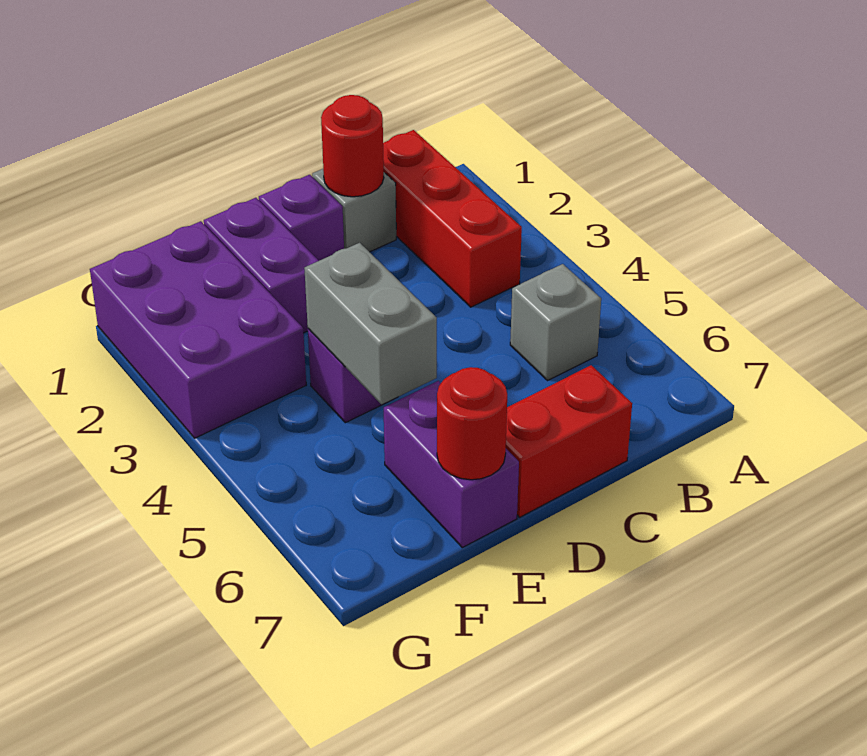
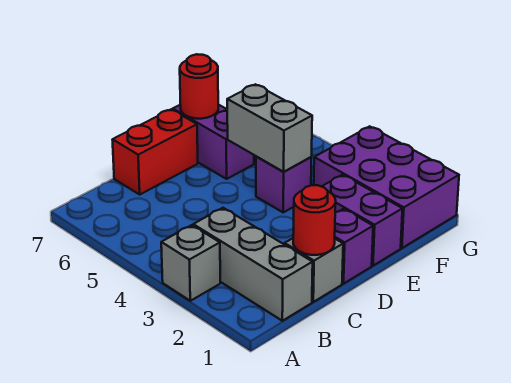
red 1x3 brick [383,130,522,307] -> grey 1x3 brick [193,208,313,321]
grey 1x1 brick [510,264,601,380] -> grey 1x1 brick moved to [161,225,220,301]

